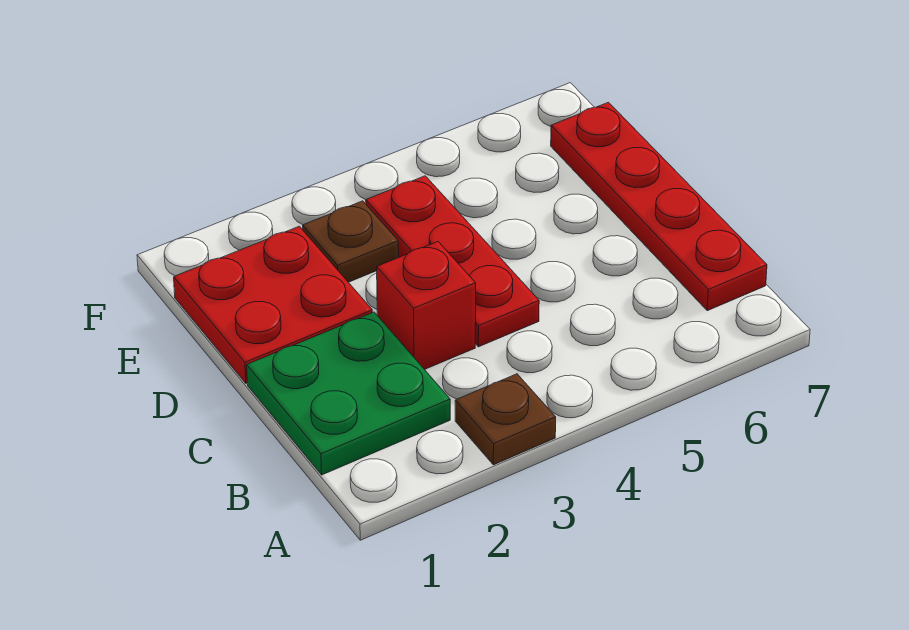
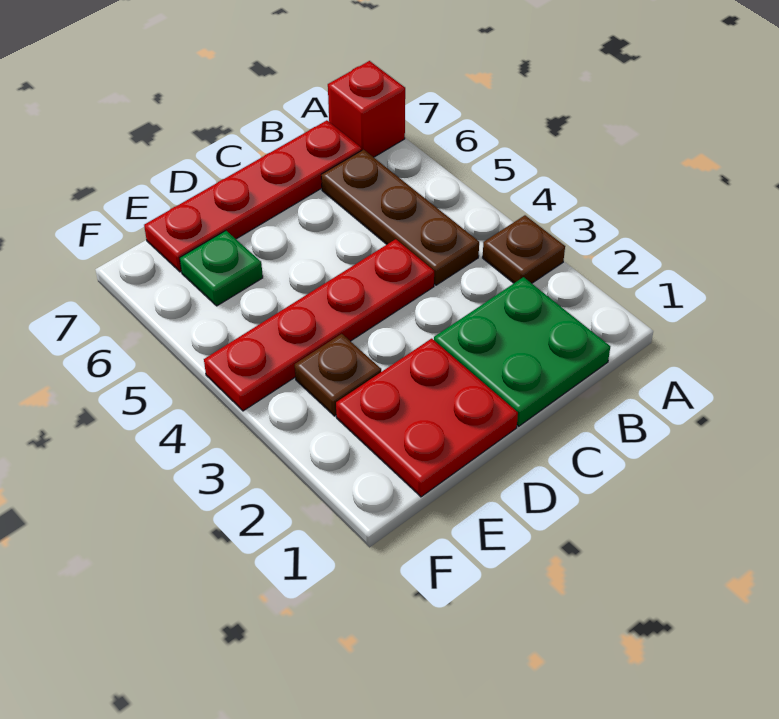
none -> brown 1x3 plate [321,150,479,285]
red 1x1 brick [377,242,476,370] -> red 1x1 brick moved to [328,61,405,157]
red 1x3 plate [366,176,539,347] -> red 1x4 plate [204,239,434,411]
none -> green 1x1 plate [180,231,263,306]

